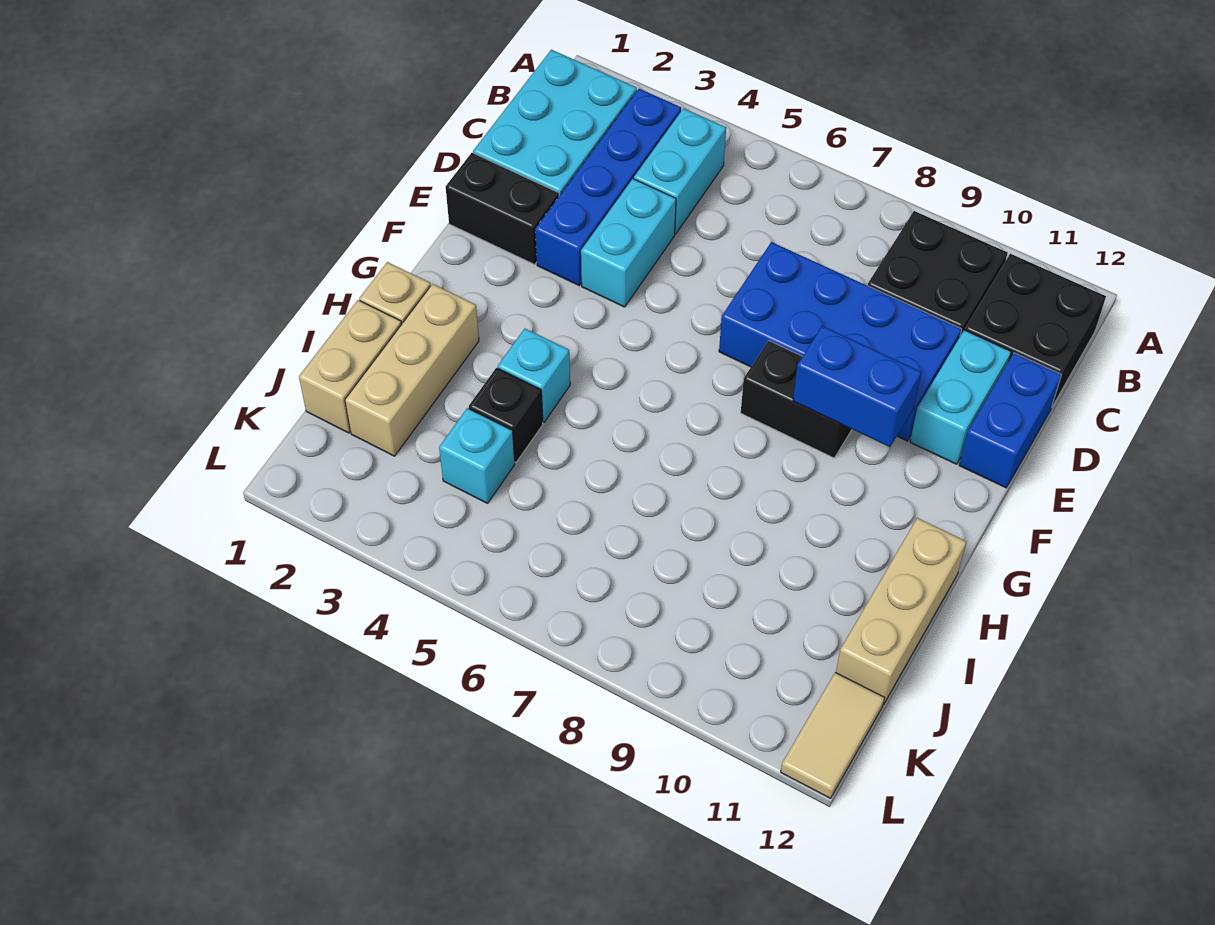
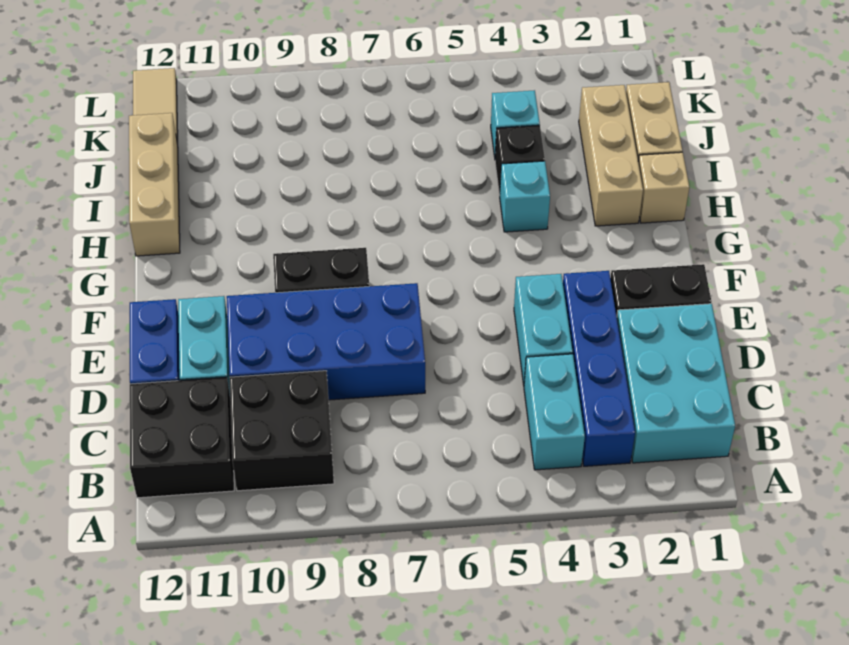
blue 1x2 brick [793,326,921,447] -> none

